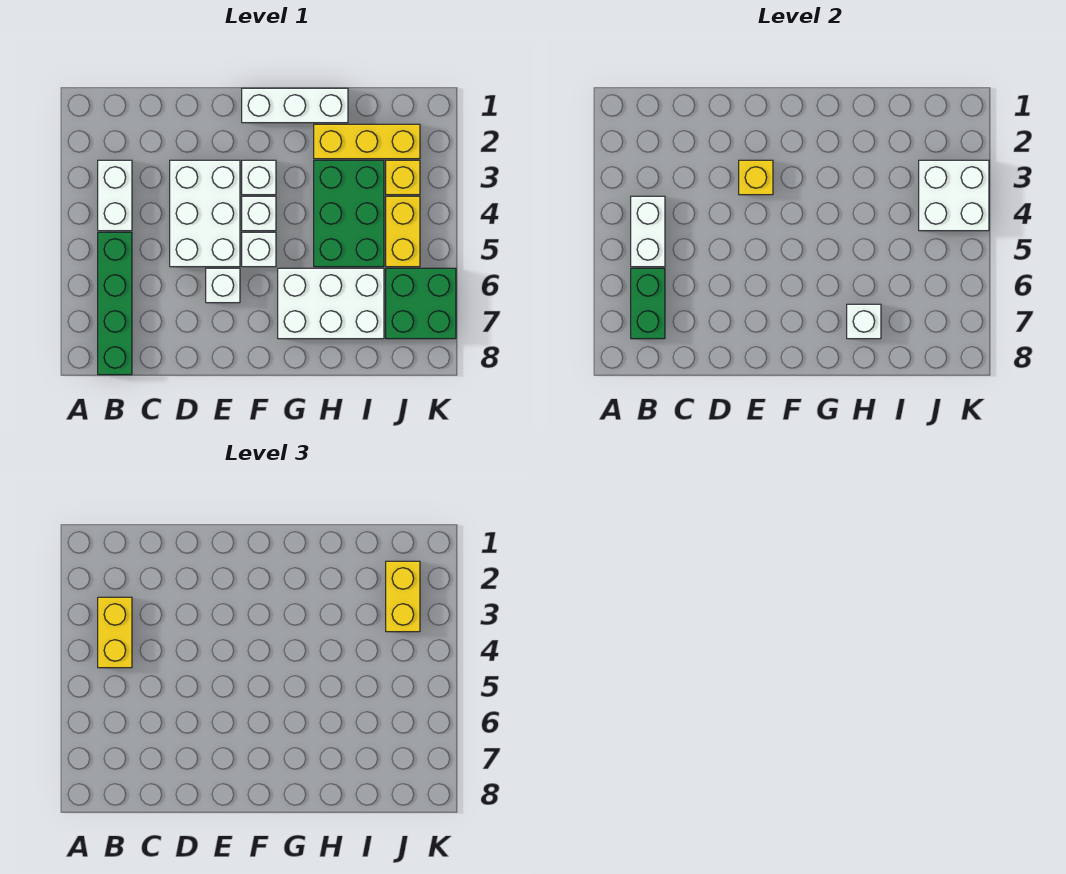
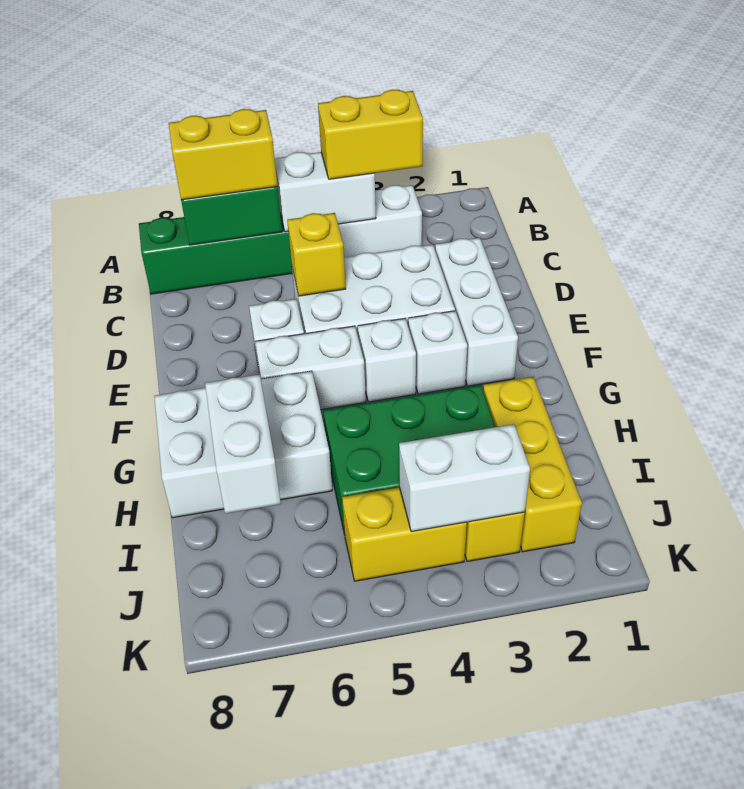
yellow 1x1 brick [739,160,773,195] -> yellow 1x1 brick moved to [287,213,346,296]
white 1x3 brick [242,88,348,123] -> white 1x3 brick moved to [435,238,518,386]
white 1x1 brick [242,232,276,267] -> white 1x2 brick [255,326,366,410]
white 2x3 brick [278,268,384,339] -> white 2x3 brick turned to [154,371,332,518]
white 1x1 brick [847,304,881,339] -> white 1x2 brick [205,374,281,514]
yellow 1x2 brick [386,561,420,632] -> yellow 1x2 brick moved to [169,109,278,200]
white 2x2 brick [919,160,989,231] -> white 1x2 brick [399,424,530,532]
green 2x2 brick [386,268,456,339] -> none

